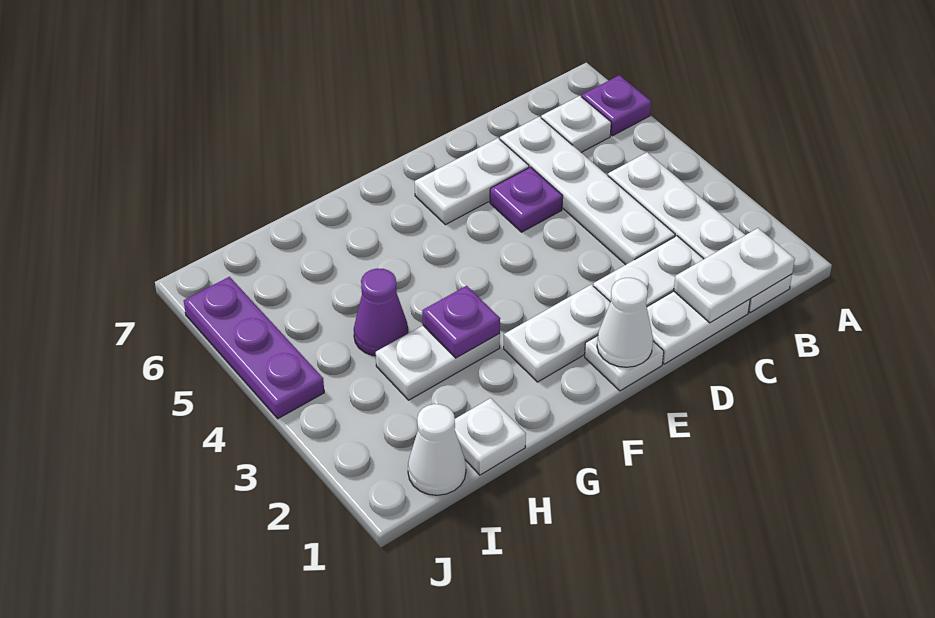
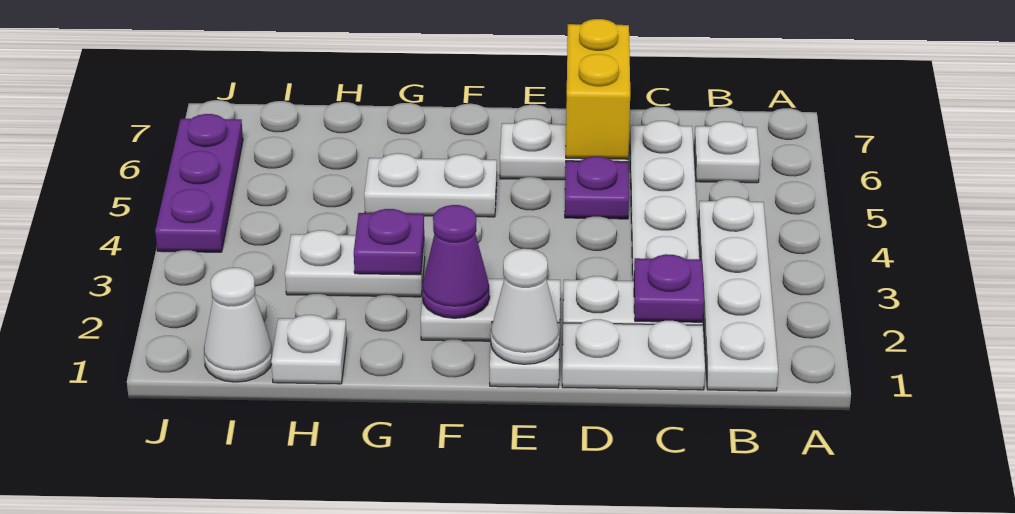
purple 1x1 plate [582,75,651,136] -> purple 1x1 plate moved to [634,254,704,322]
white 1x2 plate [674,228,795,323] -> white 1x2 plate moved to [364,153,497,217]
none -> yellow 1x2 brick [566,19,630,159]
purple 1x1 cone [354,268,408,356] -> purple 1x1 cone moved to [422,205,490,318]

